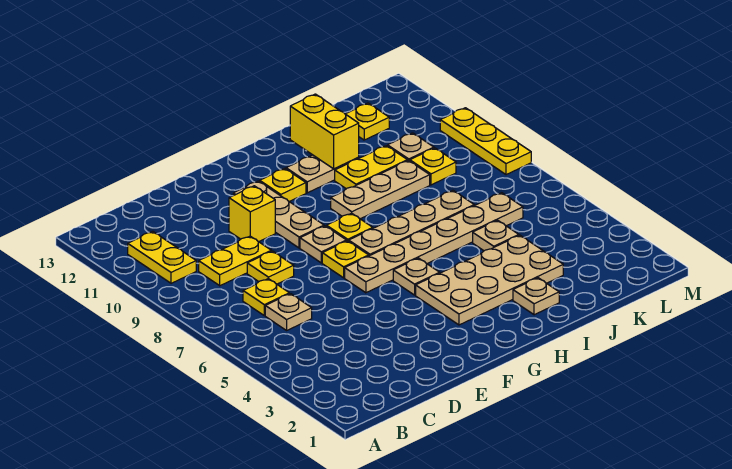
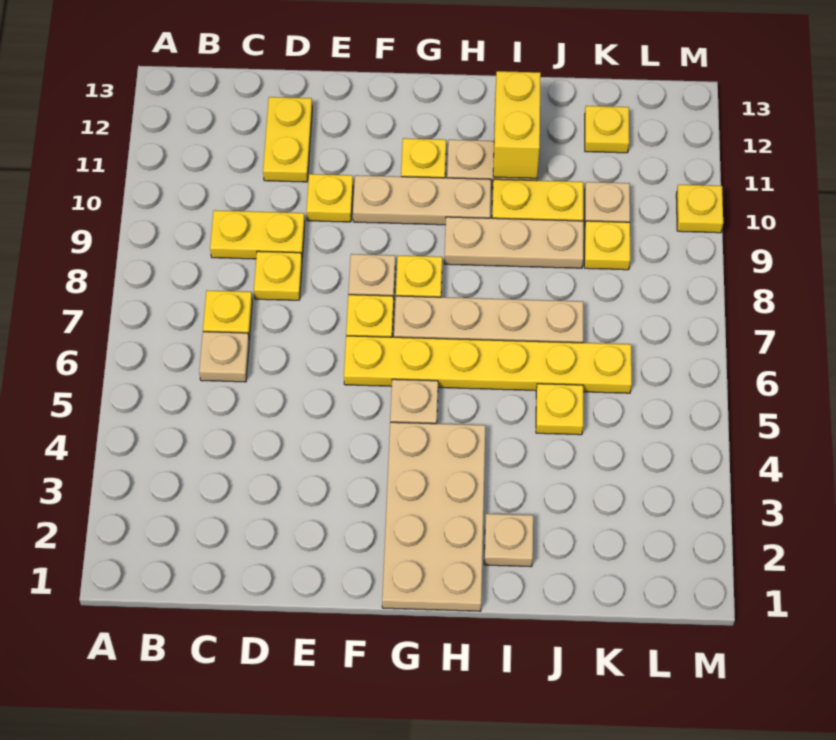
yellow 1x2 plate [128,232,196,283] -> yellow 1x2 plate moved to [263,97,312,182]
yellow 1x1 brick [229,186,275,242] -> yellow 1x1 plate [306,174,353,222]
tan 1x6 plate [345,193,523,293] -> yellow 1x6 plate [344,336,632,393]
tan 1x3 plate [233,181,324,248] -> tan 1x3 plate turned to [353,175,491,225]
tan 2x4 plate [416,235,563,325] -> tan 2x4 plate turned to [382,422,485,611]
tan 1x1 plate [473,220,519,251] -> yellow 1x1 plate [536,384,583,435]
yellow 1x3 plate [440,108,531,175] -> yellow 1x1 plate [676,185,723,233]

